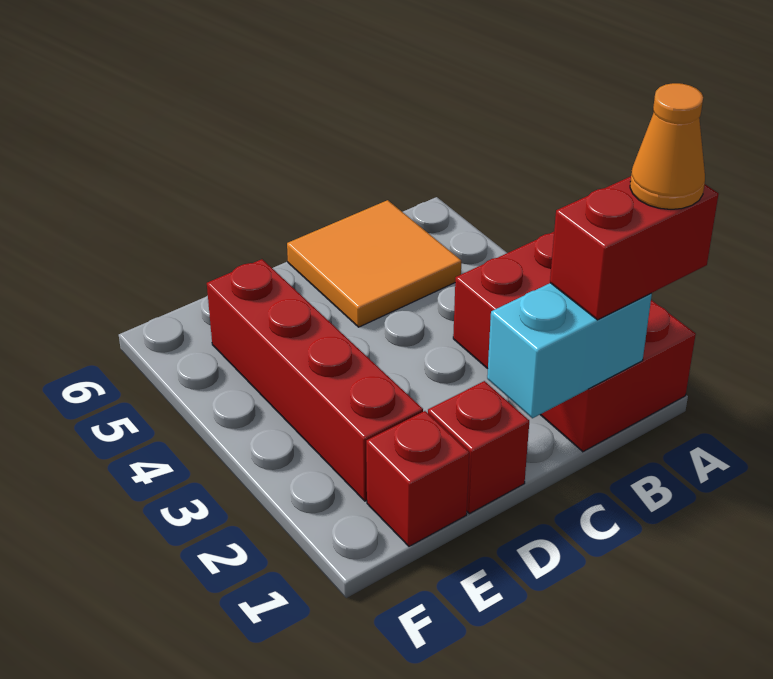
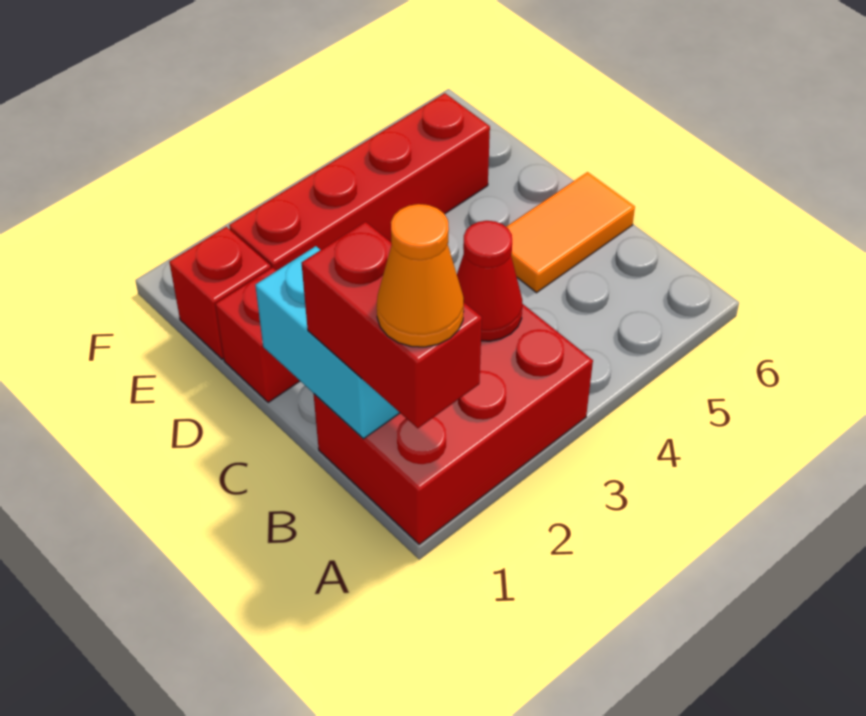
none -> red 1x1 cone [457,221,522,341]
orange 2x2 tile [287,200,461,327] -> orange 1x2 tile [506,172,635,293]

